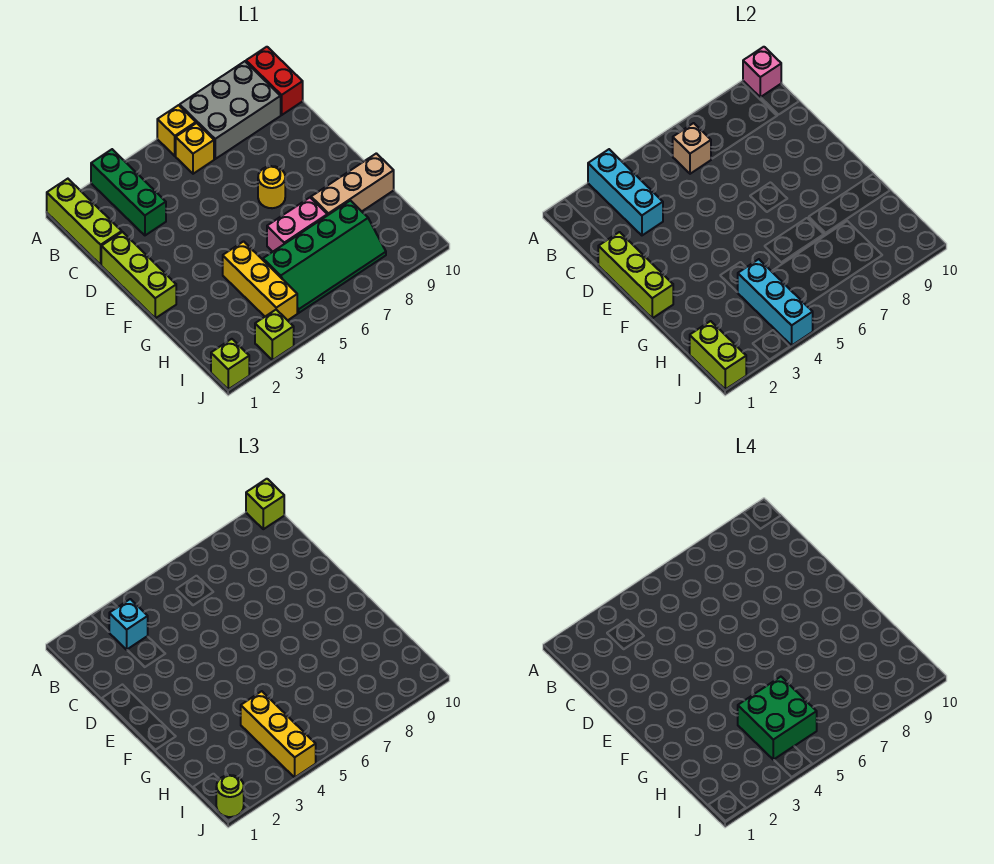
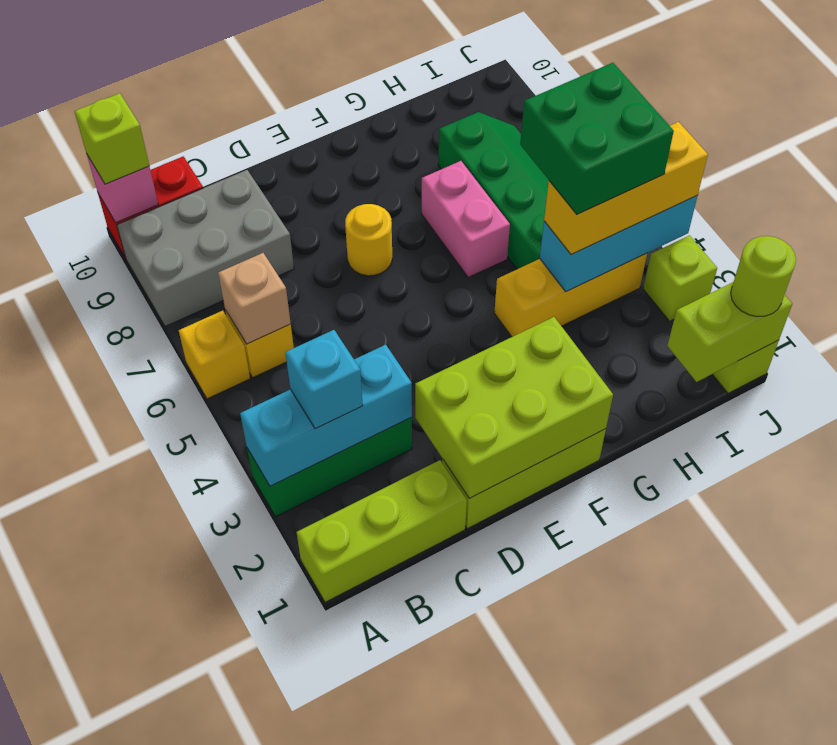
grey 2x3 brick [180,61,281,159] -> grey 2x3 brick turned to [117,170,294,326]
lime 1x3 brick [598,232,673,318] -> lime 2x3 brick [415,317,613,498]
tan 1x3 brick [311,153,394,215] -> none

